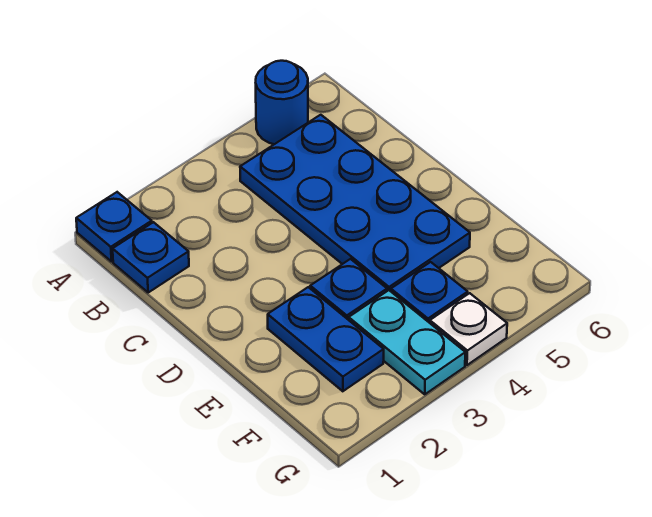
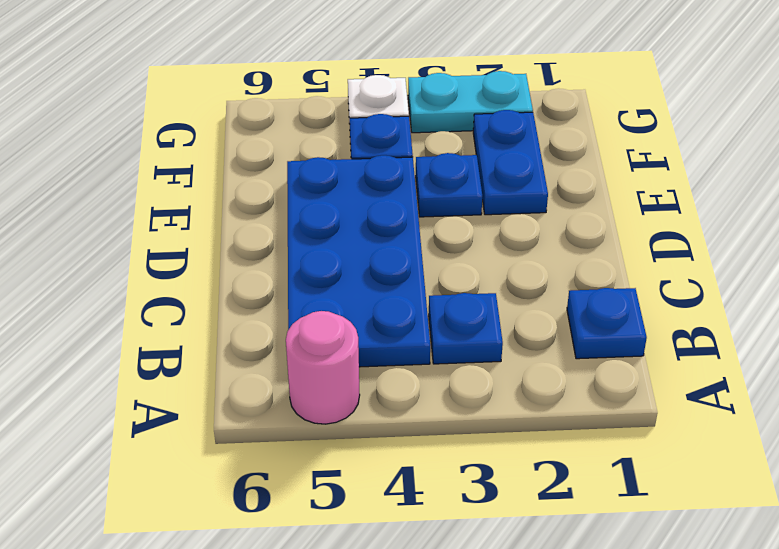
blue 1x1 plate [76,192,152,262] -> blue 1x1 plate moved to [429,293,503,364]
blue 1x1 round brick [256,61,308,144] -> pink 1x1 round brick [286,311,360,424]
cyan 1x2 plate [349,290,465,394] -> cyan 1x2 plate turned to [408,71,533,133]

